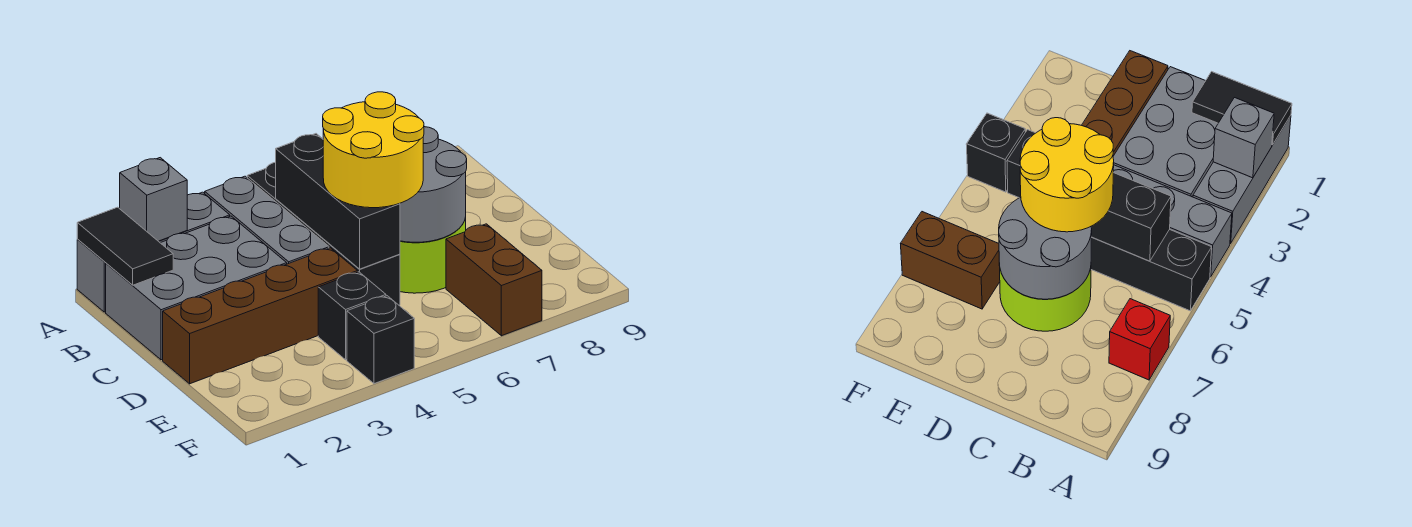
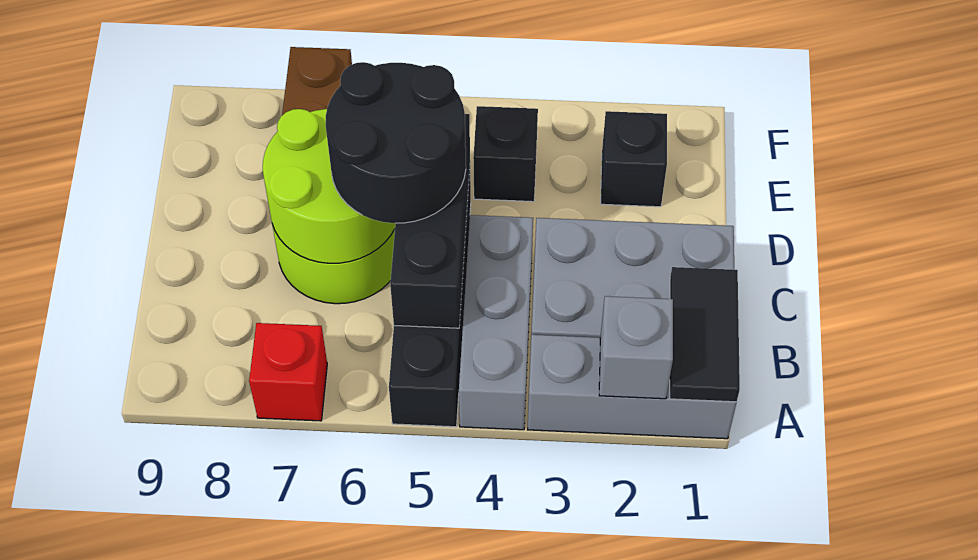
yellow 2x2 round brick [323,92,424,208] -> black 2x2 round brick [326,62,466,223]
grey 2x2 round brick [400,127,467,242] -> lime 2x2 round brick [263,109,395,263]
brown 1x4 brick [163,248,358,384] -> none
black 1x1 brick [347,296,414,384] -> black 1x1 brick moved to [601,111,667,207]

